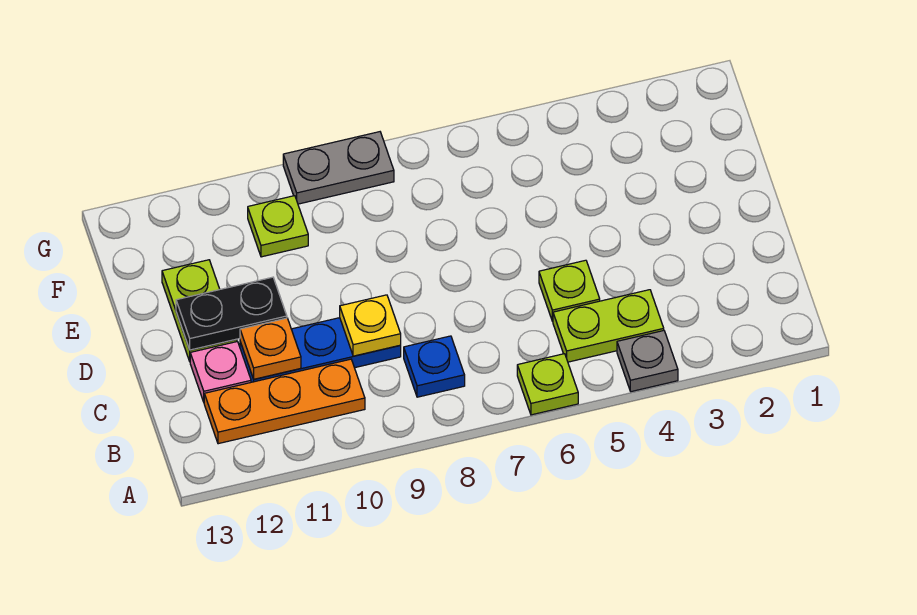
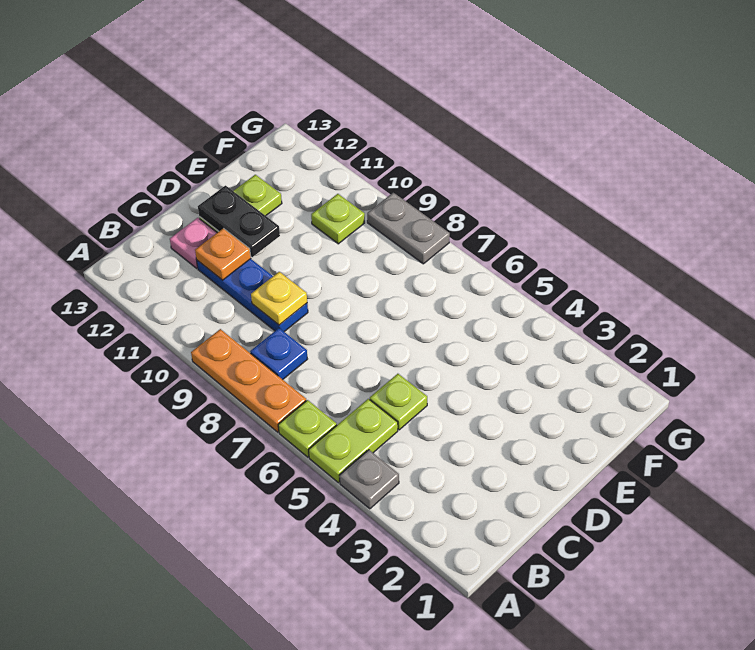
lime 1x2 plate [553,290,664,362] -> lime 1x2 plate turned to [309,399,398,483]
orange 1x3 plate [204,359,365,444] -> orange 1x3 plate moved to [191,329,306,432]

